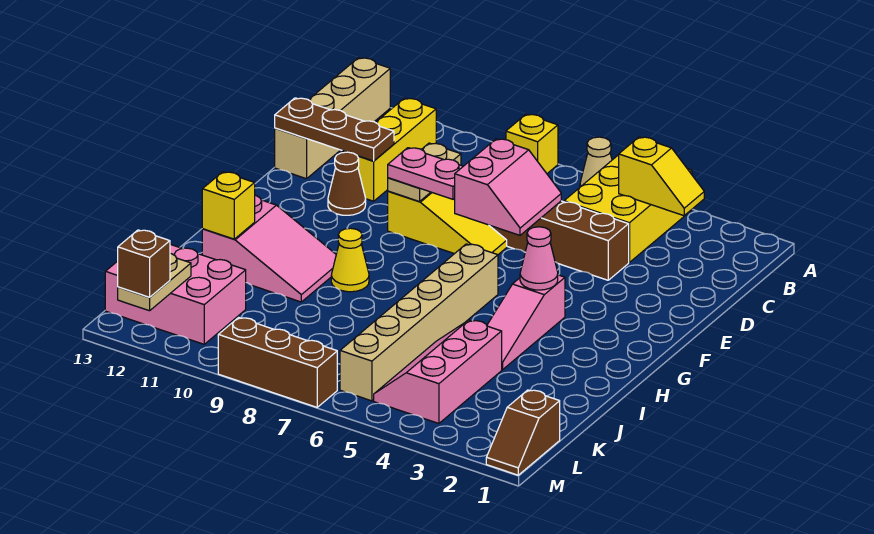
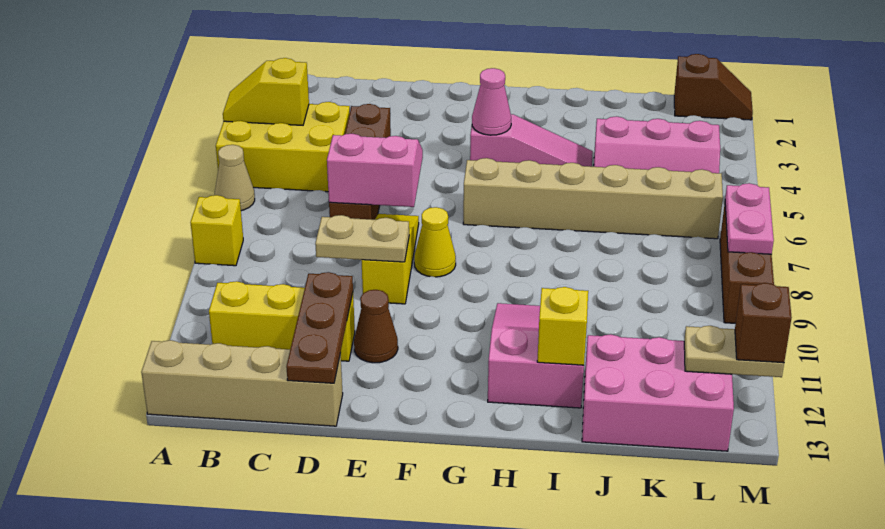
yellow 1x2 slope [619,137,704,216] -> yellow 1x2 slope turned to [223,58,309,125]
pink 1x2 plate [388,148,463,199] -> pink 1x2 plate moved to [725,183,774,254]
yellow 1x1 cone [331,228,369,292] -> yellow 1x1 cone moved to [414,207,456,277]
pink 2x3 brick [105,244,246,344] -> pink 2x3 brick turned to [582,334,734,451]

